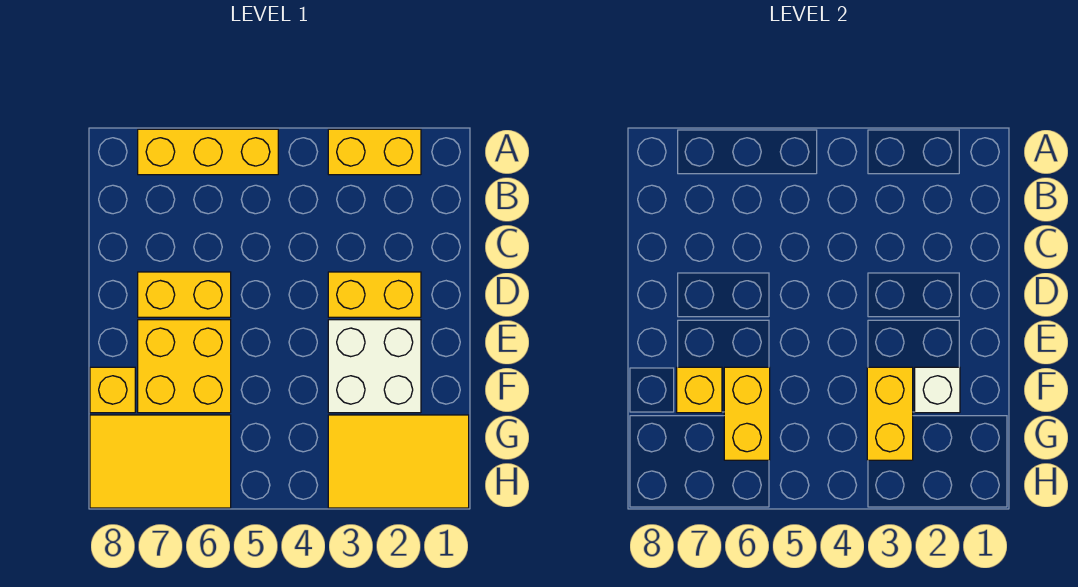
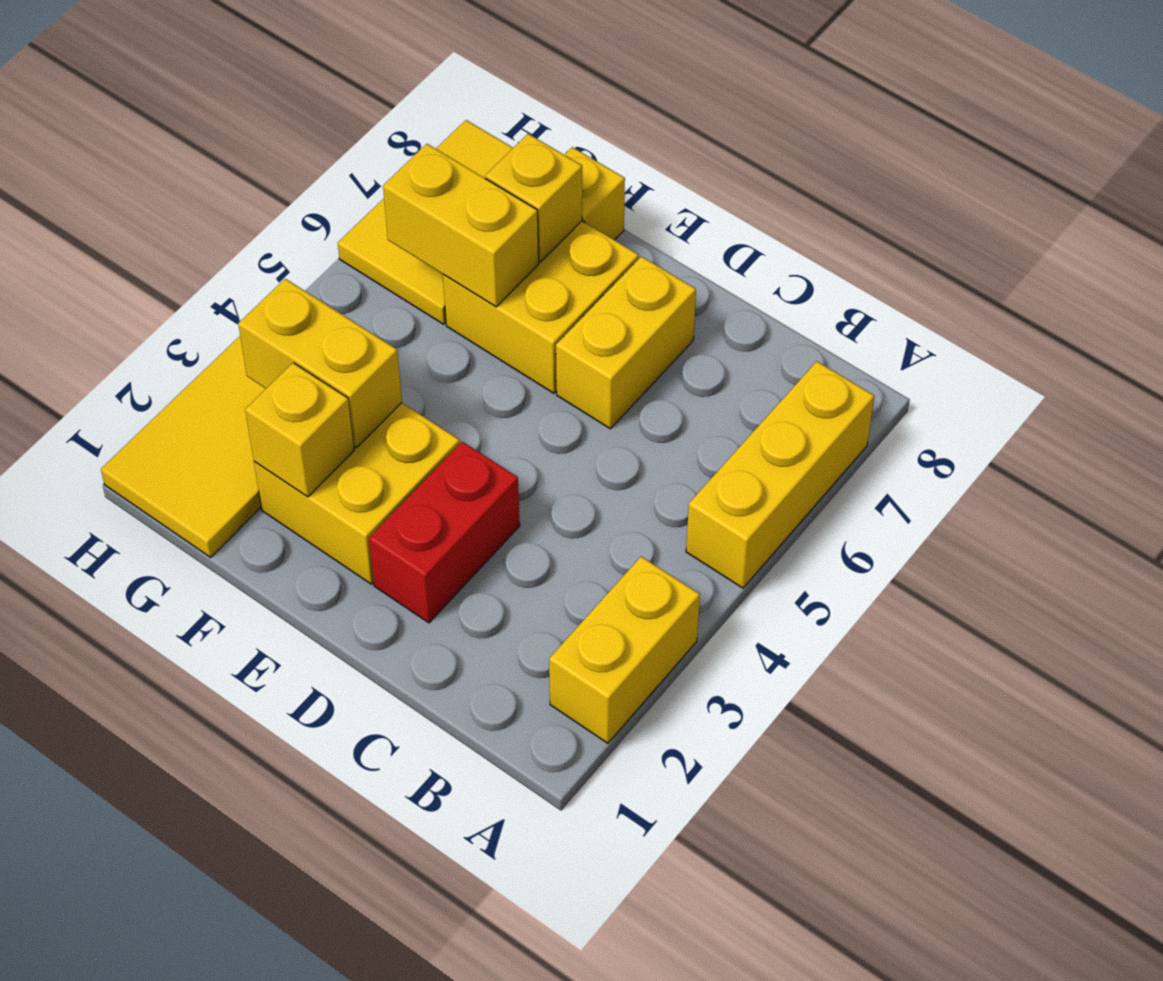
yellow 1x2 brick [328,272,421,317] -> red 1x2 brick [369,442,520,623]
white 2x2 brick [328,320,421,413] -> yellow 2x2 brick [254,403,460,584]
white 1x1 brick [915,367,960,413] -> yellow 1x1 brick [245,363,354,497]

